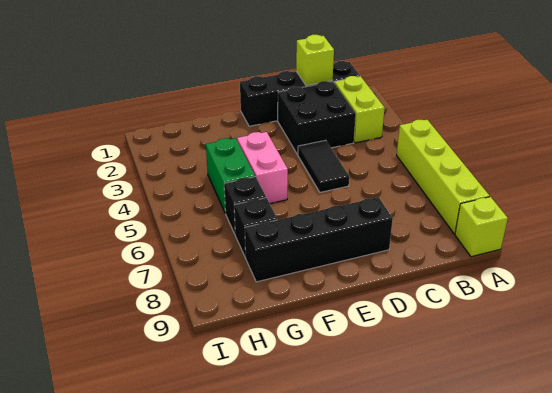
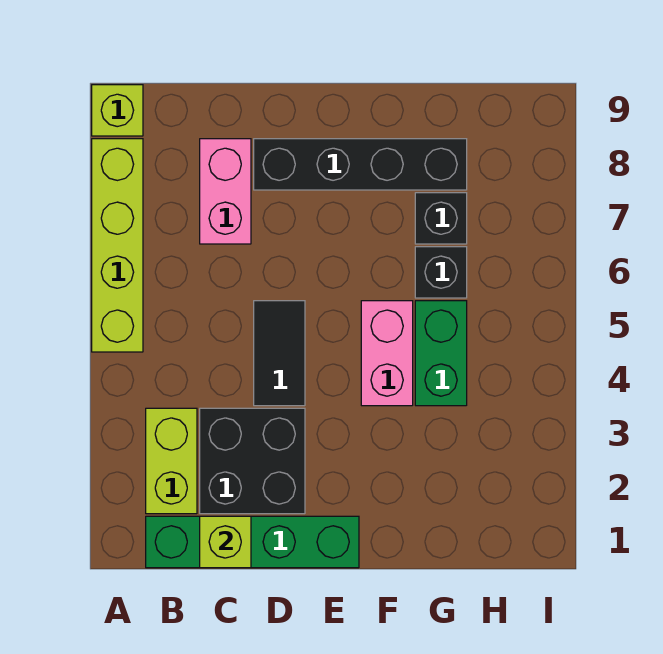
black 1x4 brick [240,61,360,126] -> green 1x4 brick [146,516,359,568]
none -> pink 1x2 brick [200,139,251,244]

